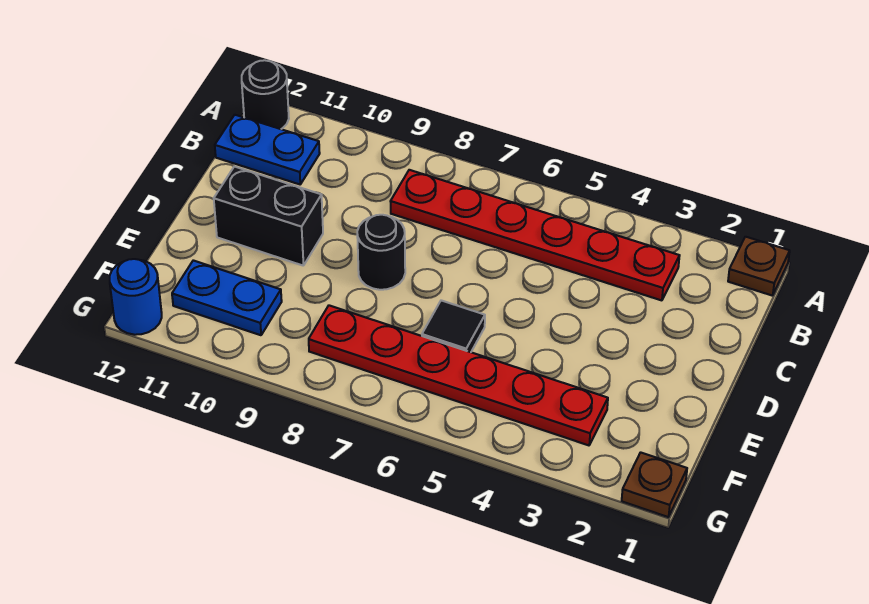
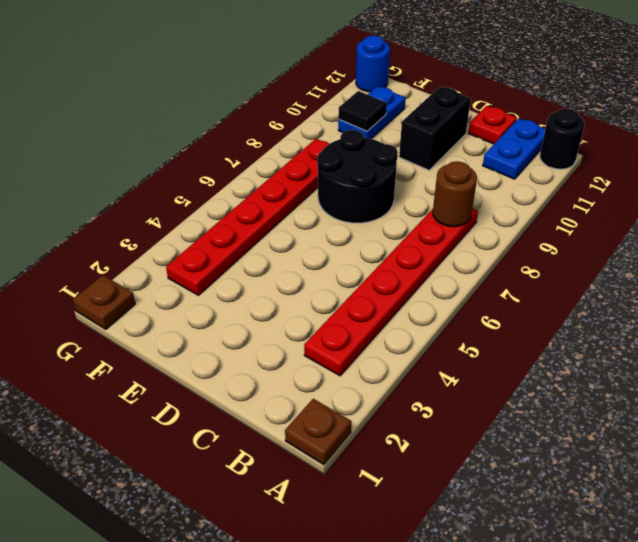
none -> brown 1x1 round brick [433,161,477,227]
none -> red 1x1 plate [468,106,517,144]
black 1x1 round brick [357,215,405,290] -> black 2x2 round brick [317,130,398,223]
black 1x1 tile [422,300,485,352] -> black 1x1 tile moved to [338,91,387,131]

